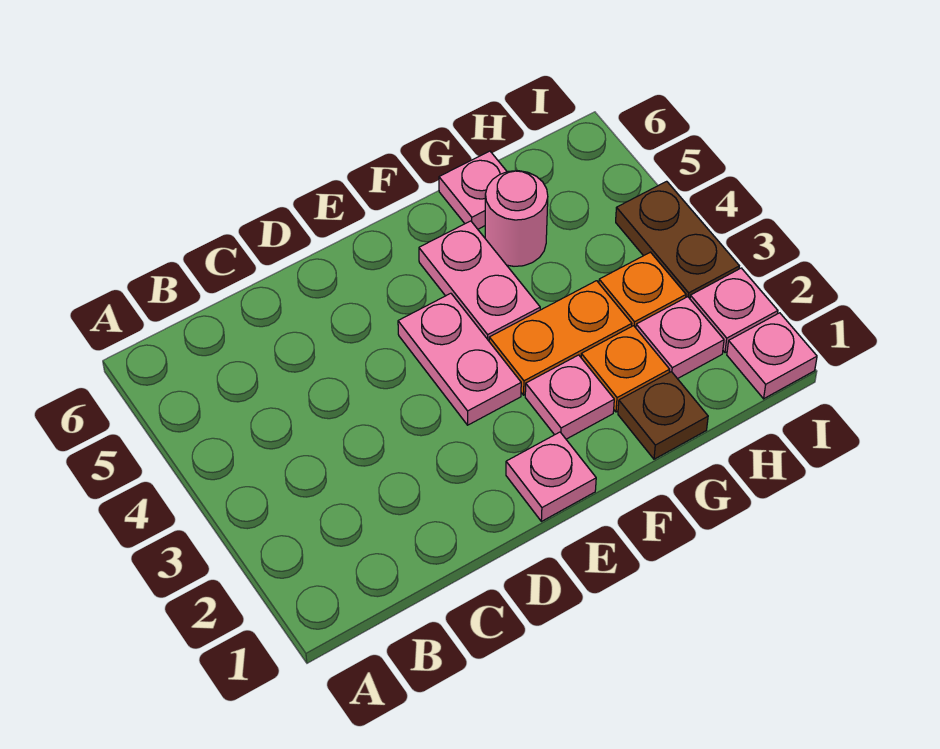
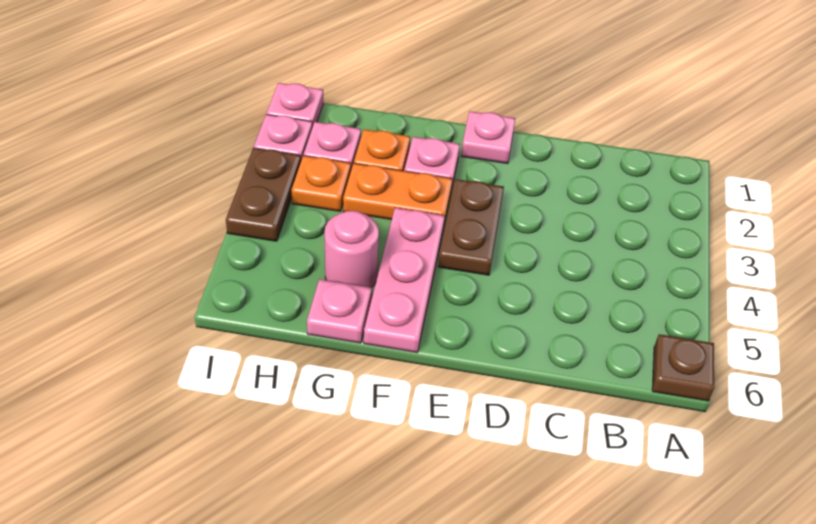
pink 1x2 plate [398,293,521,425] -> brown 1x2 plate [438,179,504,275]
pink 1x2 plate [419,221,540,341] -> pink 1x3 plate [364,208,445,353]
brown 1x1 plate [618,372,708,459] -> brown 1x1 plate moved to [652,334,714,401]

